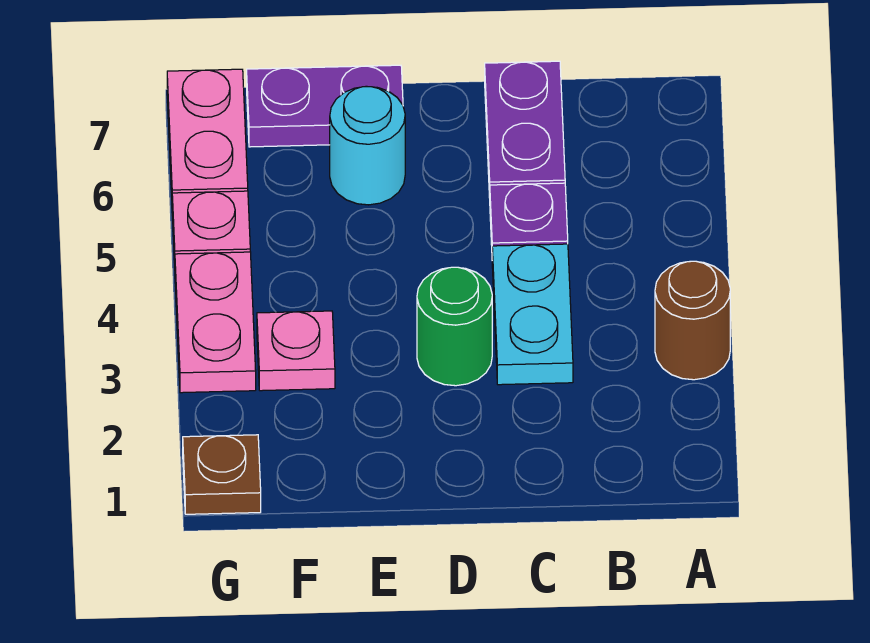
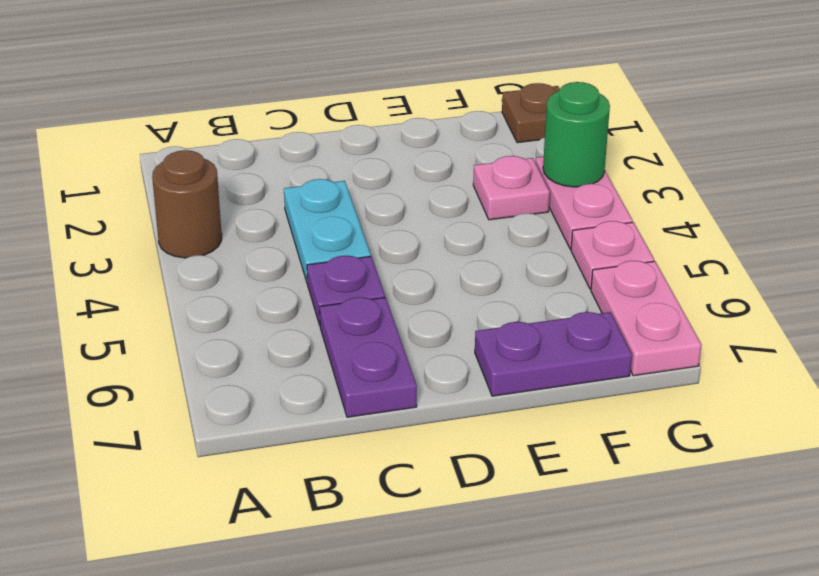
green 1x1 round brick [417,267,492,386] -> green 1x1 round brick moved to [543,82,610,187]
cyan 1x1 round brick [330,86,405,205] -> none

